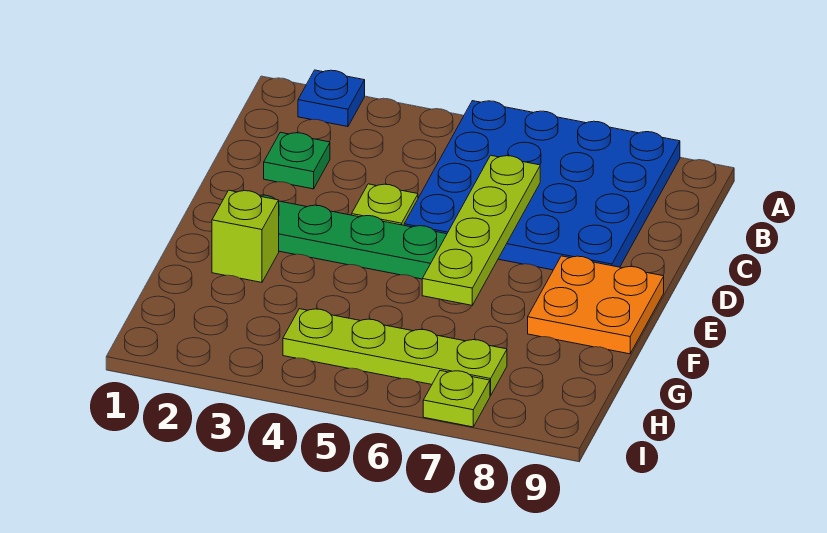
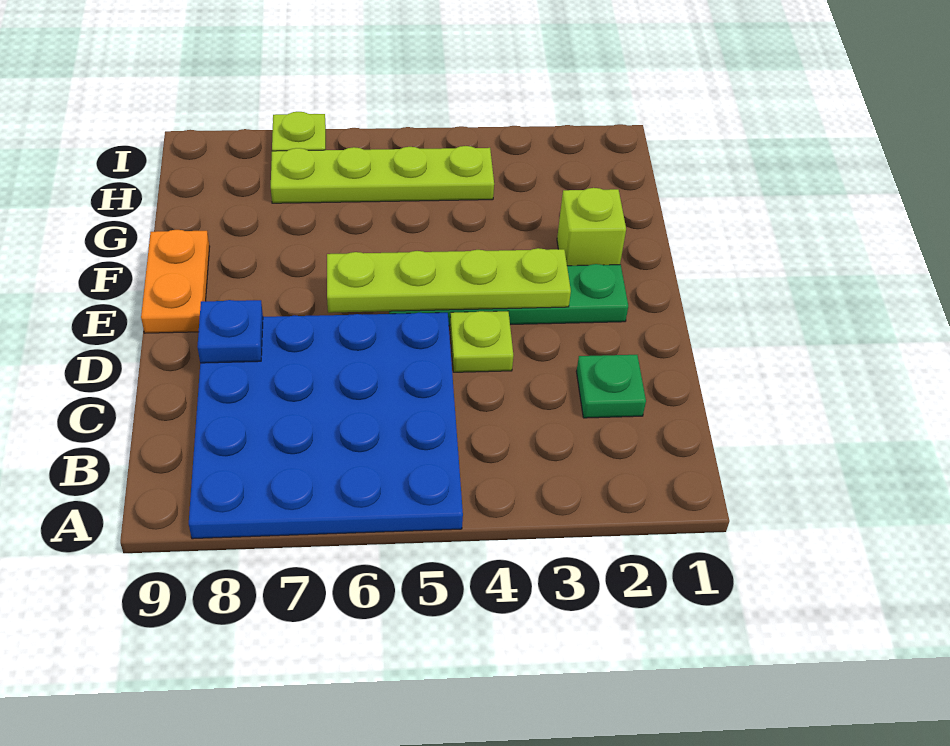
blue 1x1 plate [298,70,365,127] -> blue 1x1 plate moved to [197,300,263,363]
lime 1x4 plate [422,155,540,305] -> lime 1x4 plate turned to [327,248,571,313]
orange 2x2 plate [528,256,664,354] -> orange 1x2 plate [141,230,210,333]

